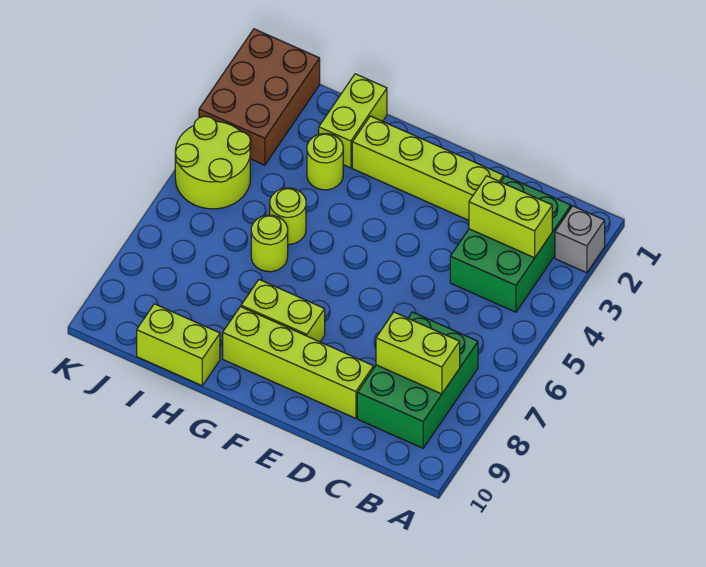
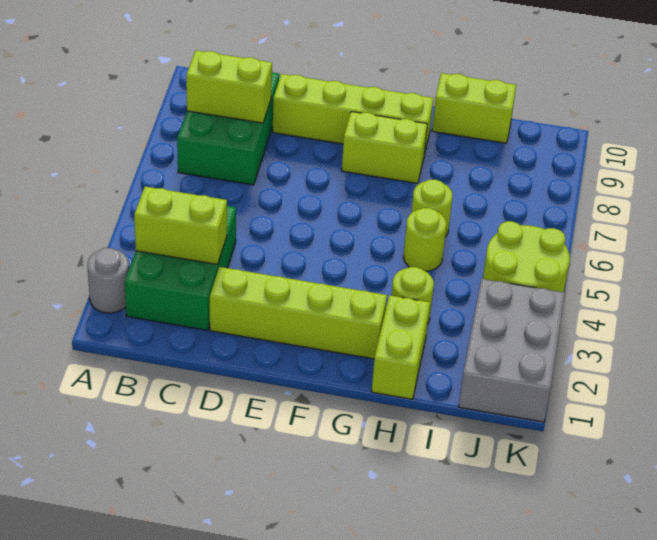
grey 1x1 brick [555,206,605,273] -> grey 1x1 round brick [87,248,129,313]
brown 2x3 brick [199,29,320,165] -> grey 2x3 brick [459,279,565,422]

